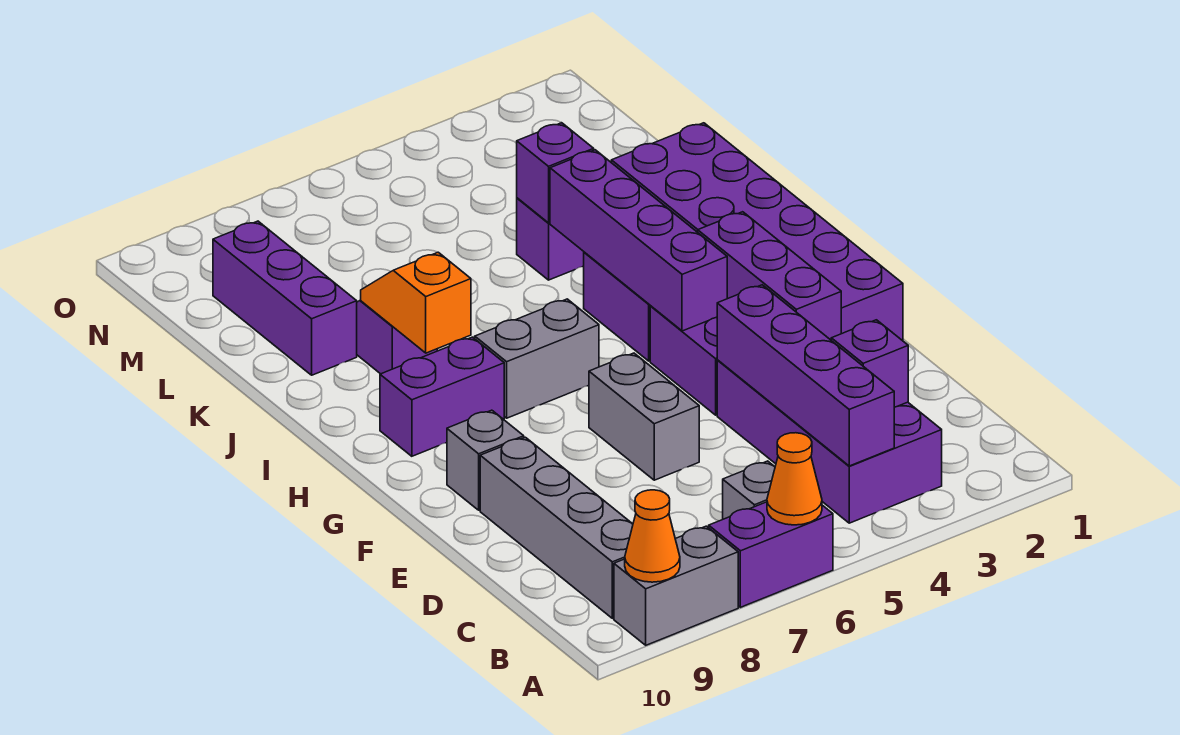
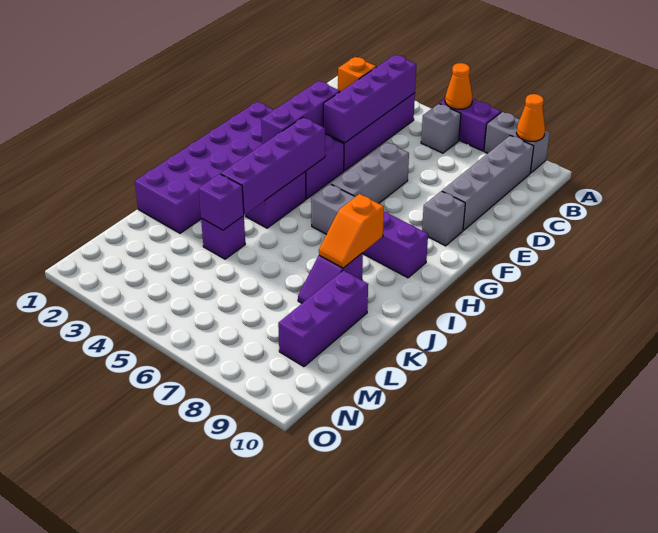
purple 1x1 brick [831,320,908,407] -> orange 1x1 brick [338,57,376,92]
grey 1x2 brick [589,353,699,480] -> grey 1x3 brick [331,142,409,203]

